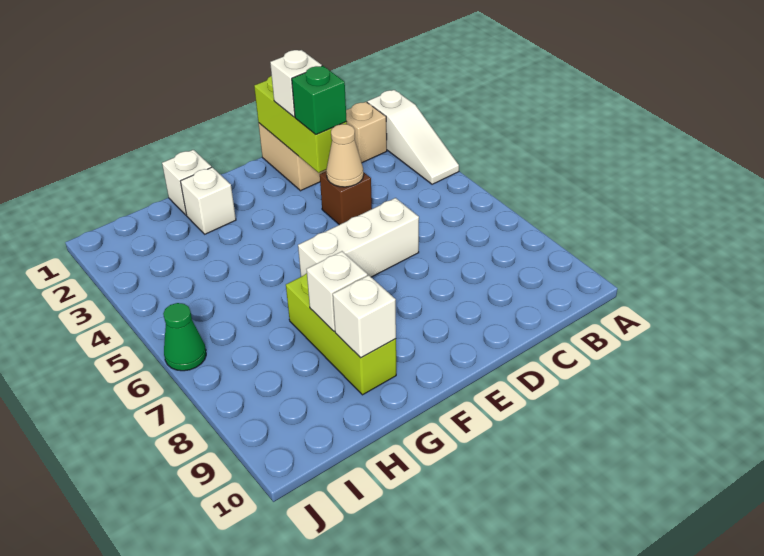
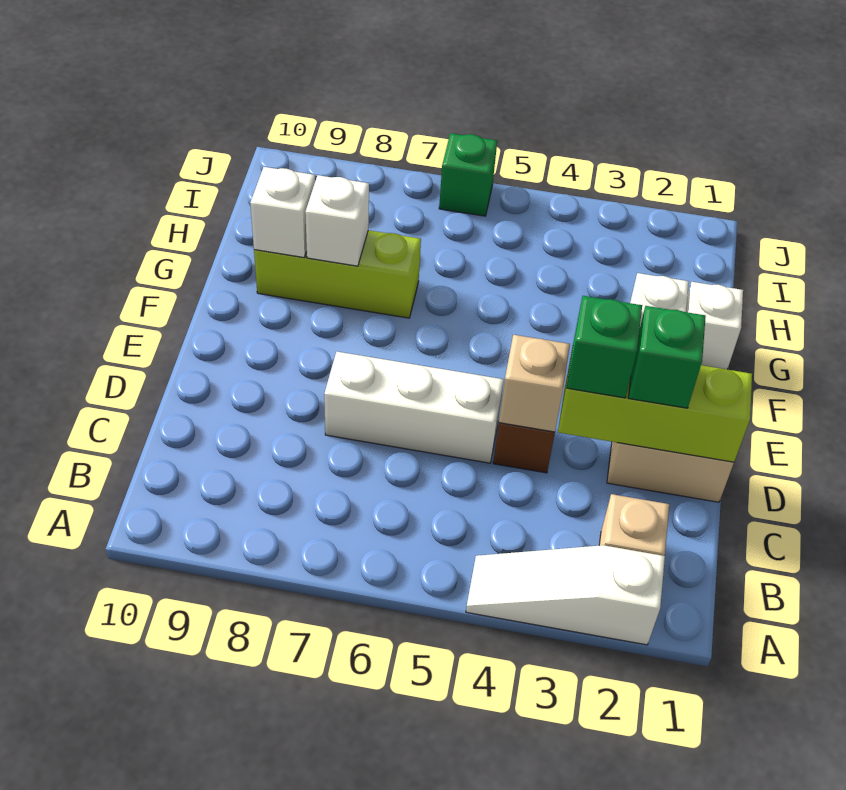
white 1x1 brick [270,50,322,117] -> green 1x1 brick [628,306,706,408]
tan 1x1 cone [326,124,364,187] -> tan 1x1 brick [499,335,570,432]
white 1x3 brick [298,198,419,277] -> white 1x3 brick turned to [324,352,504,463]
green 1x1 cone [163,303,206,371] -> green 1x1 brick [439,133,497,216]

